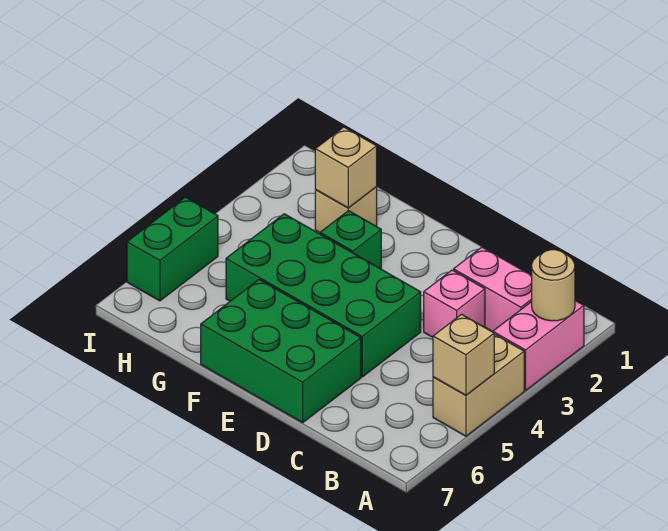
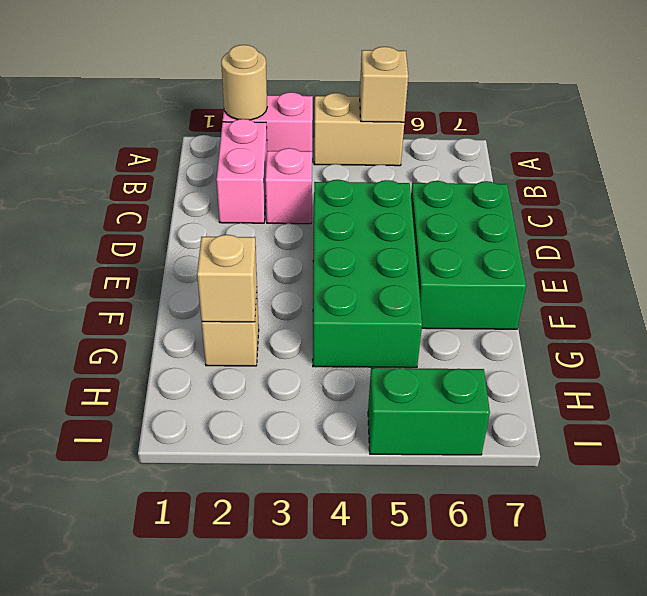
green 1x1 brick [320,211,381,269] -> none

